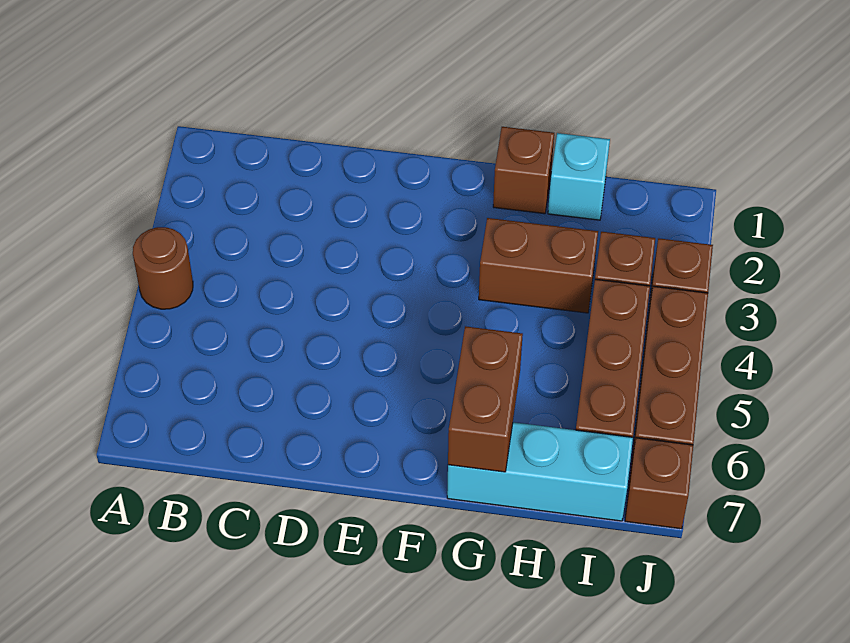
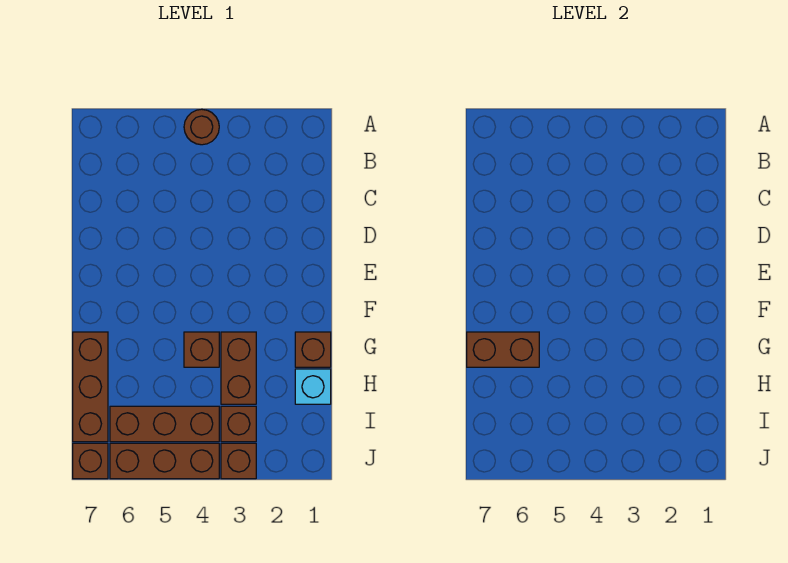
none -> brown 1x1 brick [184,332,219,367]
cyan 1x3 brick [447,422,633,521] -> brown 1x3 brick [73,332,108,442]

